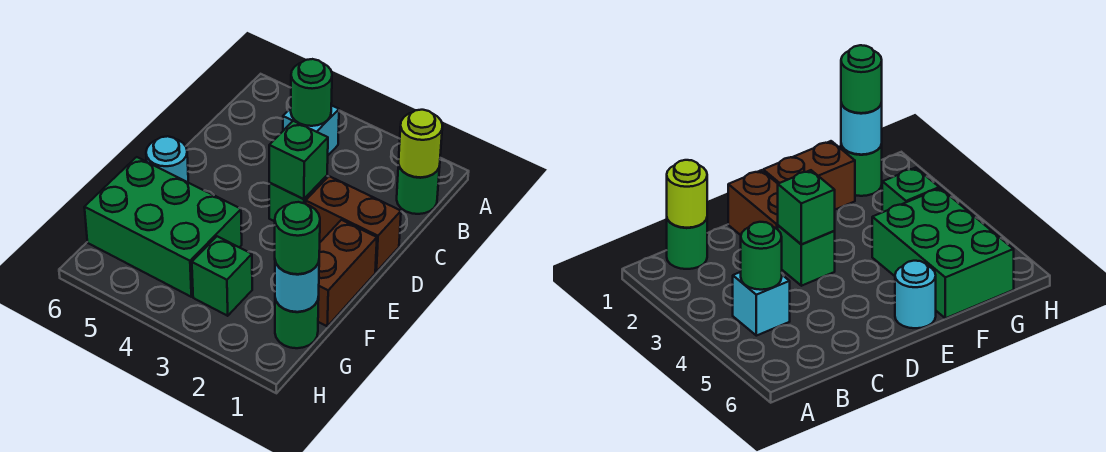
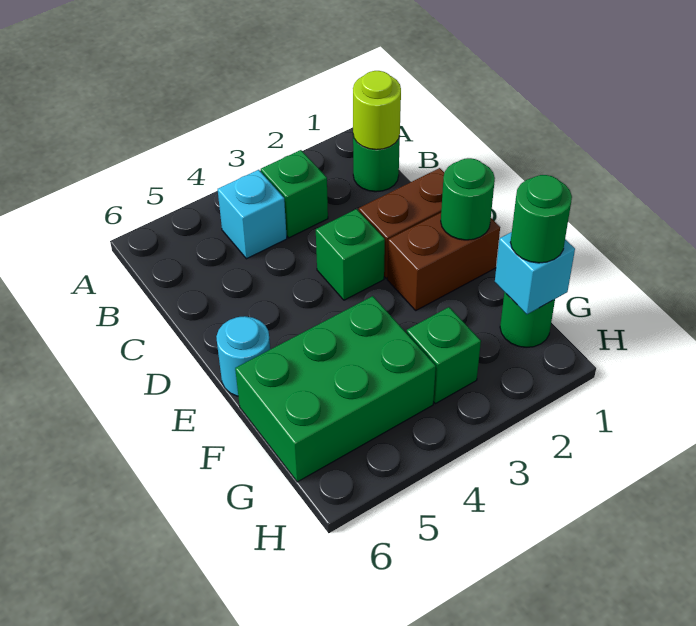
green 1x1 round brick [291,59,332,126] -> green 1x1 round brick moved to [441,158,495,240]
green 1x1 brick [269,121,328,199] -> green 1x1 brick moved to [261,150,328,238]
brown 1x2 brick [318,220,377,326] -> brown 1x2 brick turned to [387,213,500,310]
cyan 1x1 round brick [275,261,319,312] -> cyan 1x1 brick [495,232,575,314]

